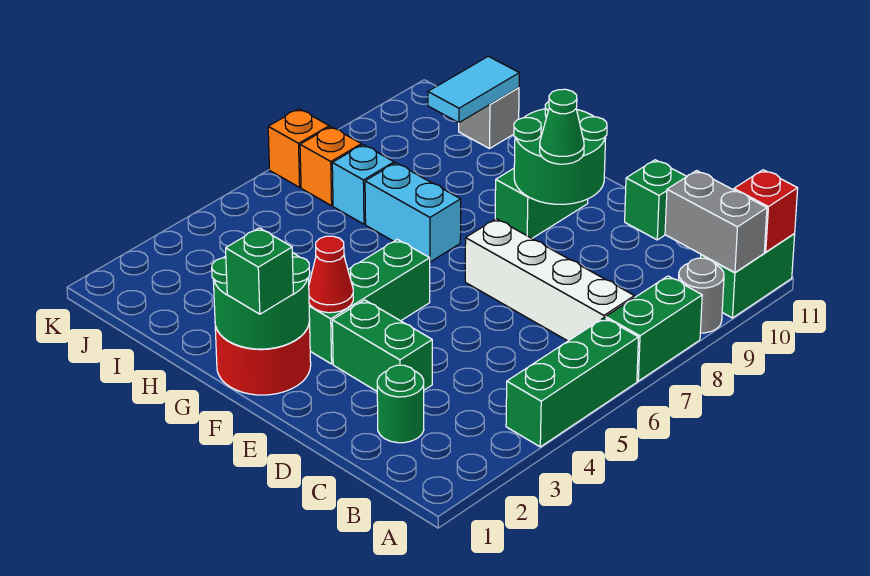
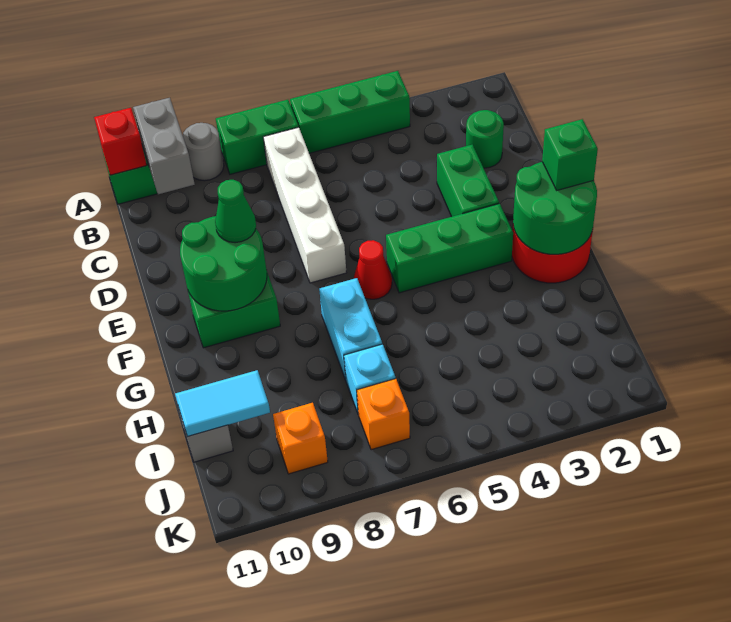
green 1x1 brick [625,160,687,240] -> none
red 1x1 cone [309,236,353,313] -> red 1x1 cone moved to [354,240,392,299]
orange 1x1 brick [268,109,329,187] -> orange 1x1 brick moved to [273,403,328,474]

